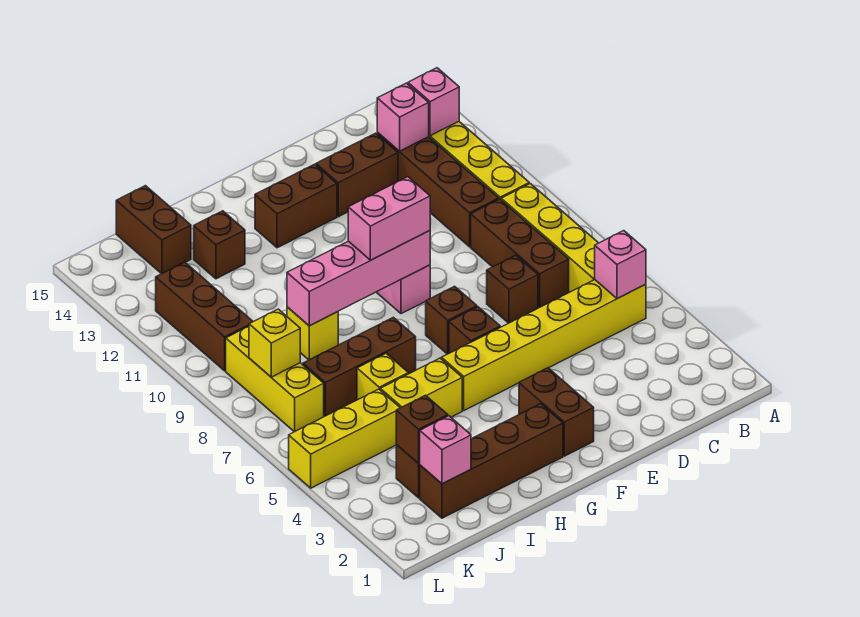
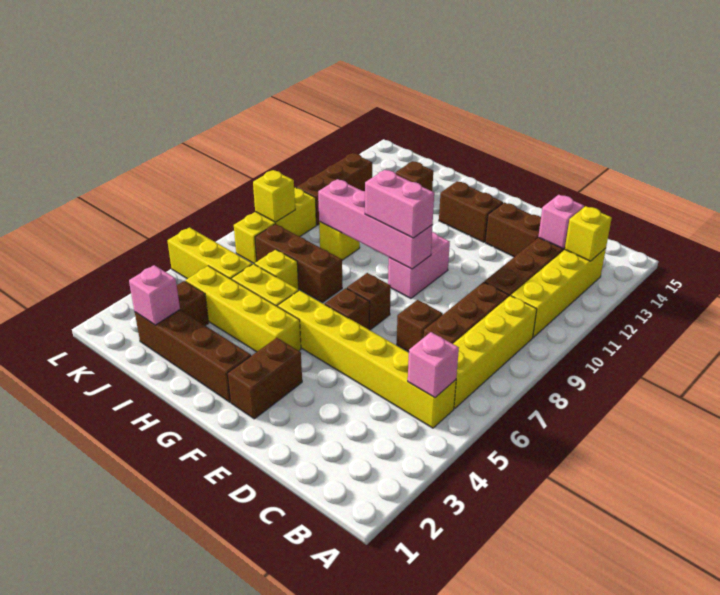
pink 1x1 brick [408,68,459,136] -> yellow 1x1 brick [565,206,612,261]
none -> yellow 1x4 brick [185,266,301,352]
brown 1x1 brick [396,395,448,463] -> none
brown 1x2 brick [116,186,191,274] -> none

